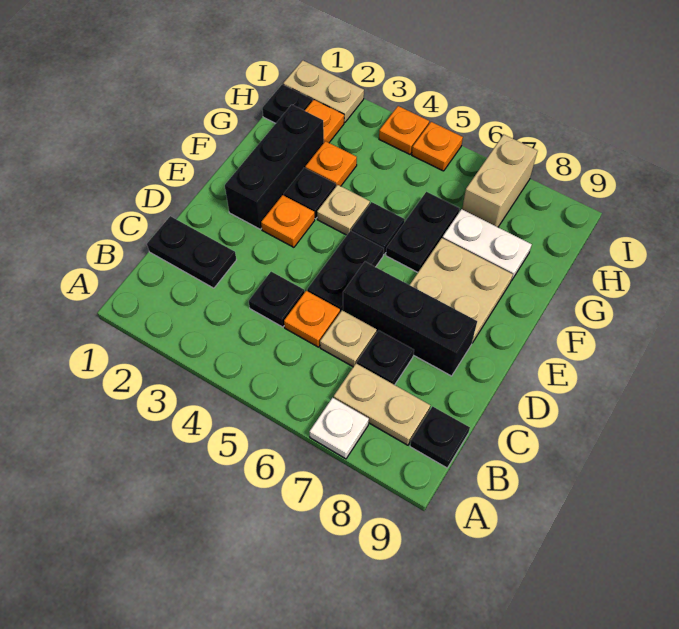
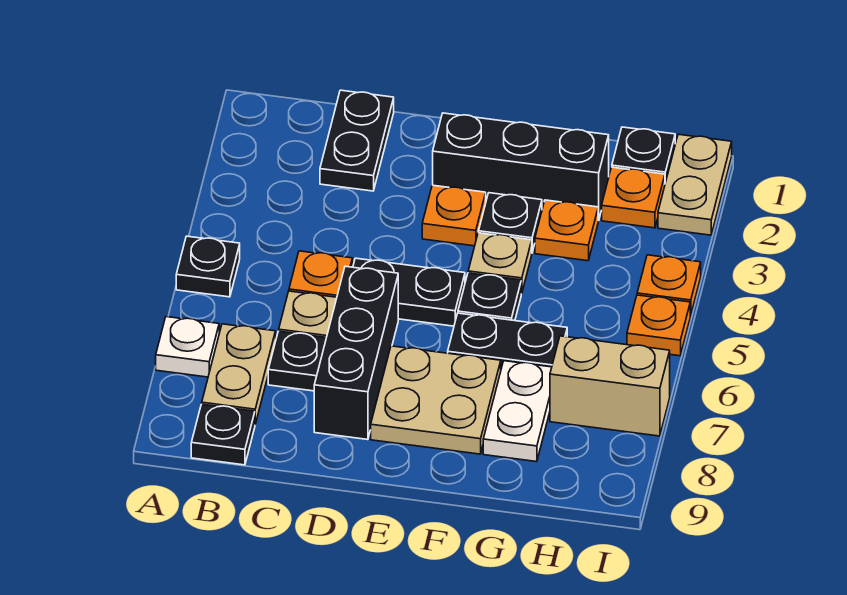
black 1x1 plate [249,272,305,327] -> black 1x1 plate moved to [176,236,240,297]

